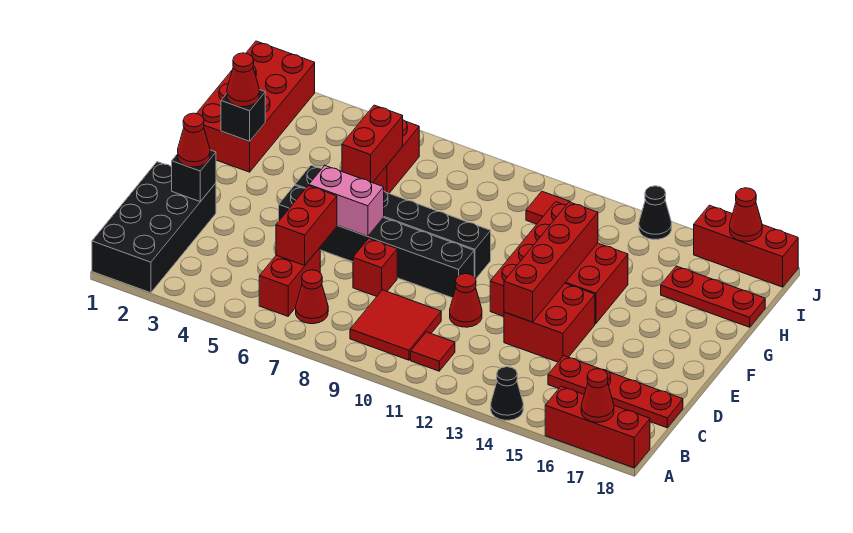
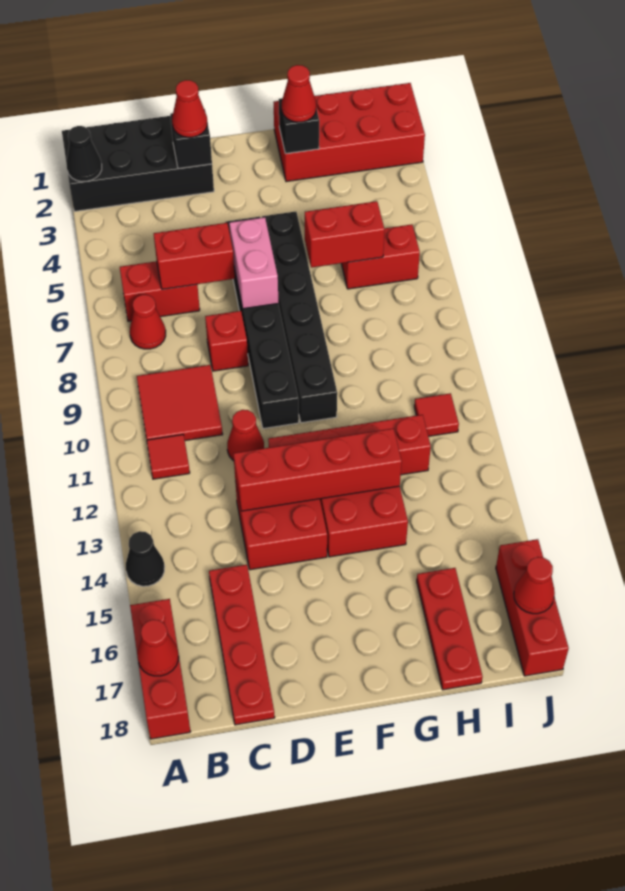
black 1x1 cone [639,186,672,239] -> black 1x1 cone moved to [67,126,102,182]

